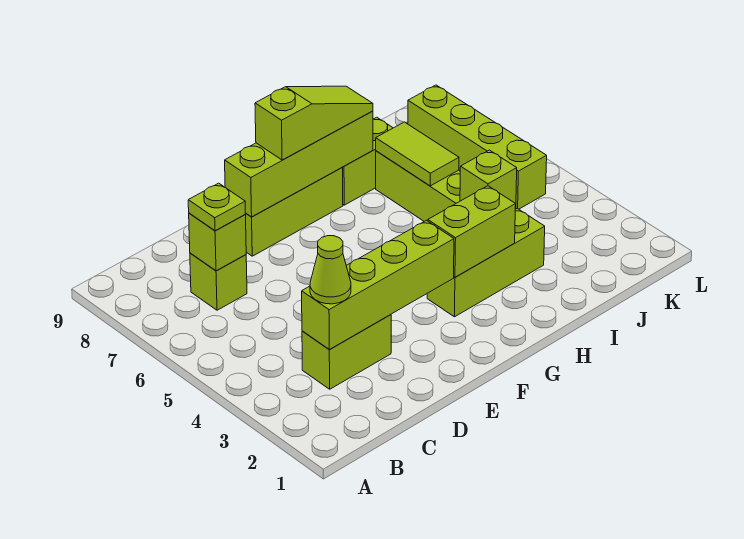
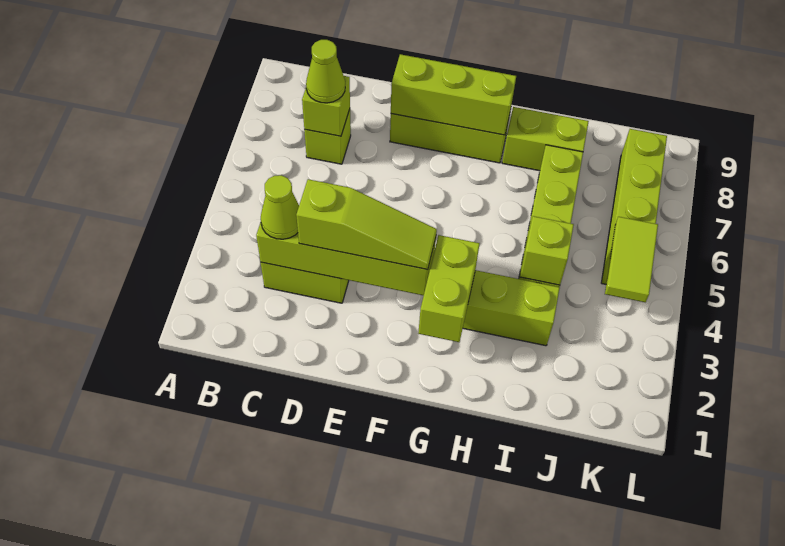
lime 1x1 plate [188,183,246,231] -> lime 1x1 cone [306,40,345,103]
lime 1x4 brick [225,111,373,217] -> lime 1x3 brick [391,54,516,135]
lime 1x3 slope [255,86,373,160] -> lime 1x3 slope moved to [296,179,437,270]
lime 1x2 brick [428,186,516,277] -> lime 1x2 brick turned to [418,235,480,342]
lime 1x2 tile [376,122,459,186] -> lime 1x2 tile moved to [605,217,658,302]

